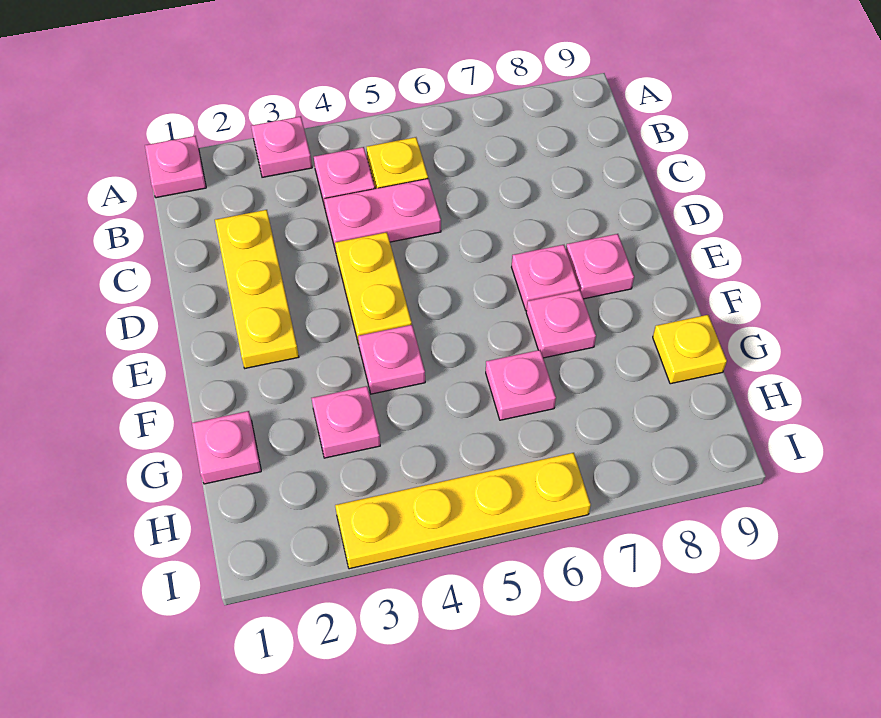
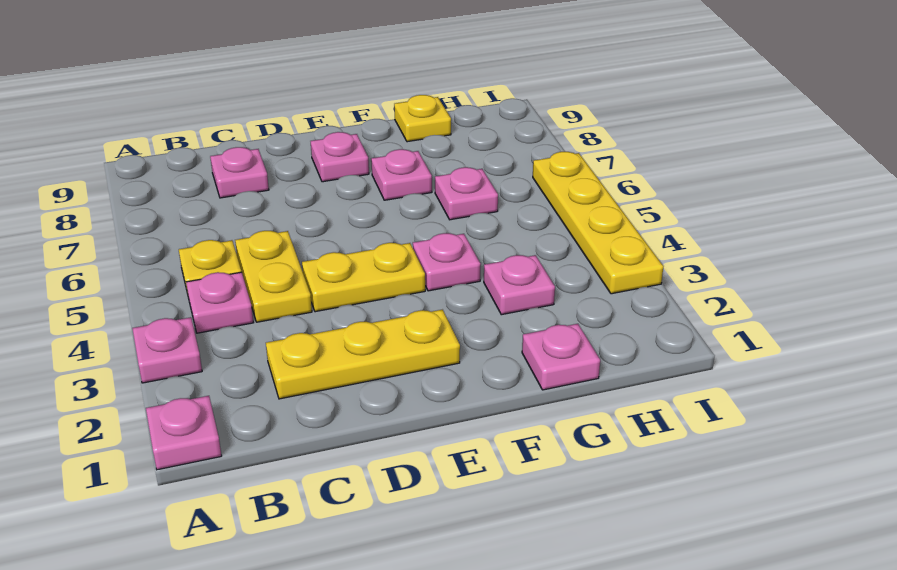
pink 1x2 plate [324,179,441,251] -> yellow 1x2 plate [235,231,312,322]
pink 1x1 plate [512,245,579,311] -> pink 1x1 plate moved to [210,147,269,198]

